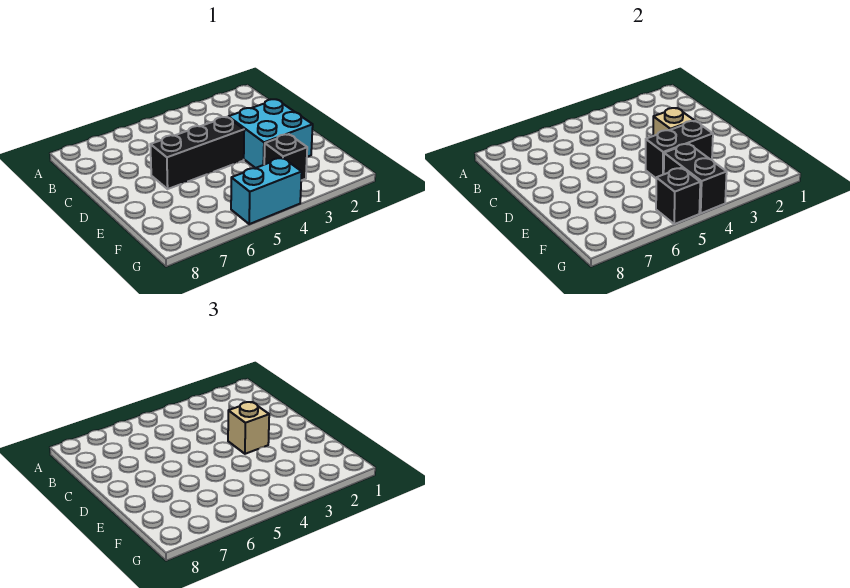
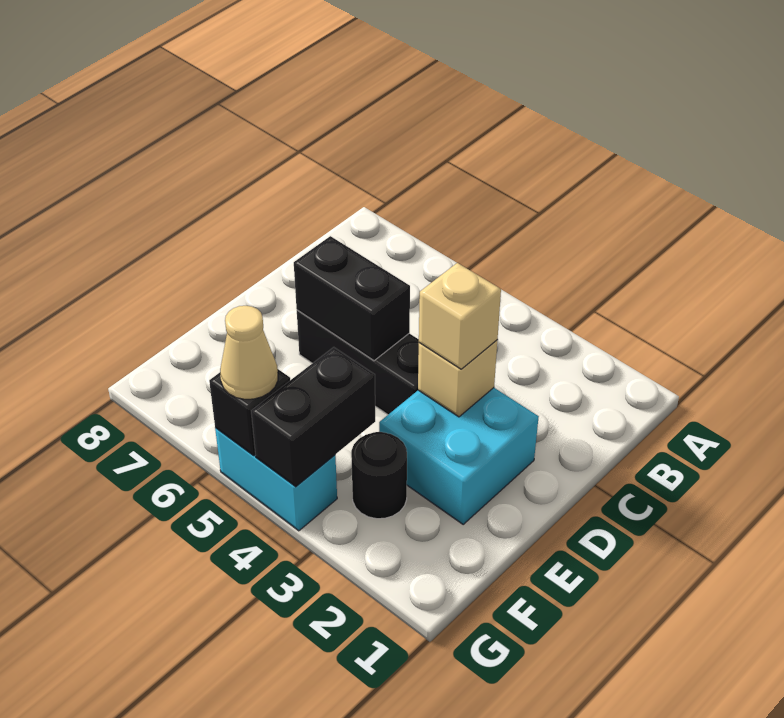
black 1x2 brick [646,121,713,178] -> black 1x2 brick moved to [294,236,410,361]
black 1x1 brick [264,134,307,181] -> black 1x1 round brick [351,432,407,519]
none -> tan 1x1 cone [220,306,278,399]

